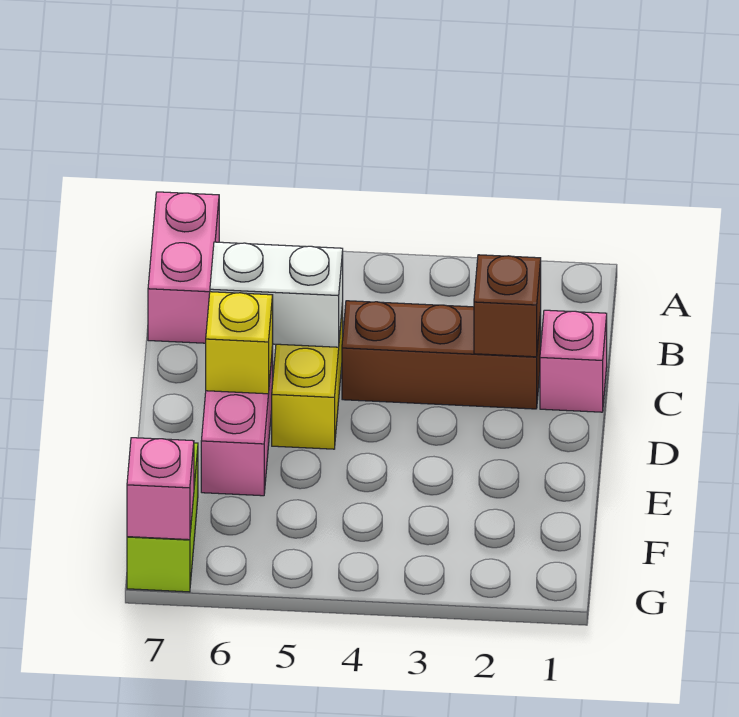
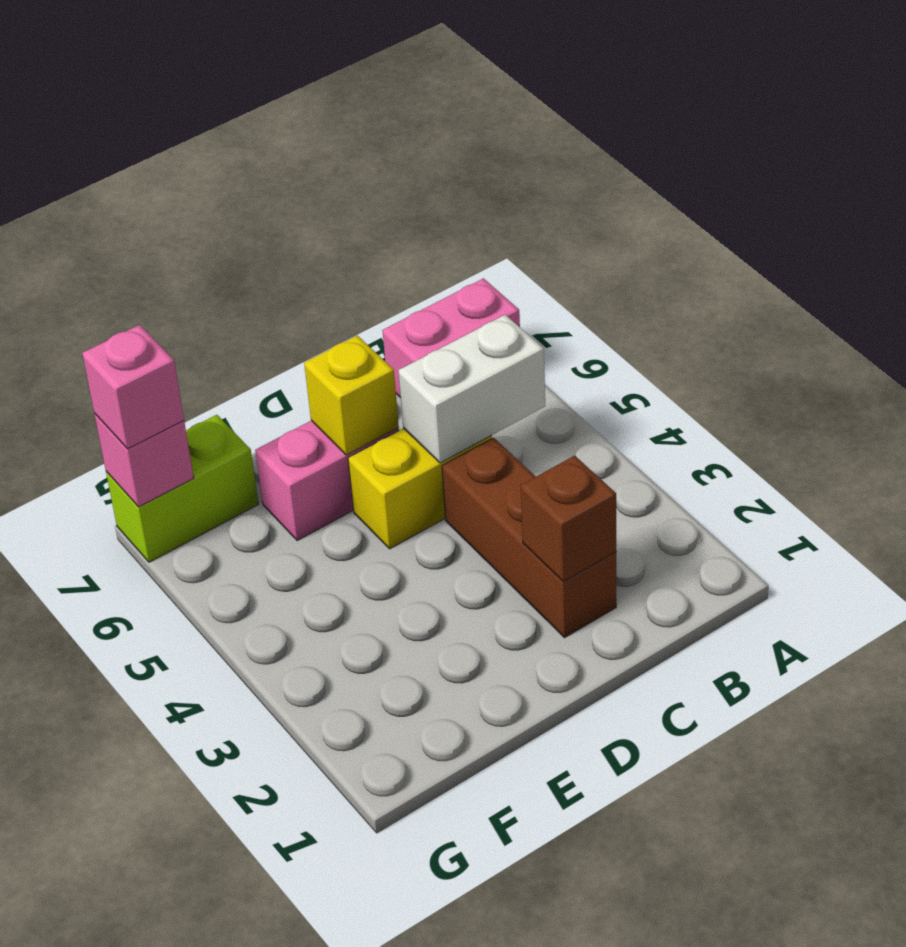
pink 1x1 brick [540,310,607,412] -> pink 1x1 brick moved to [82,325,184,449]
white 1x2 brick [210,242,343,347] -> white 1x2 brick turned to [398,315,545,463]

